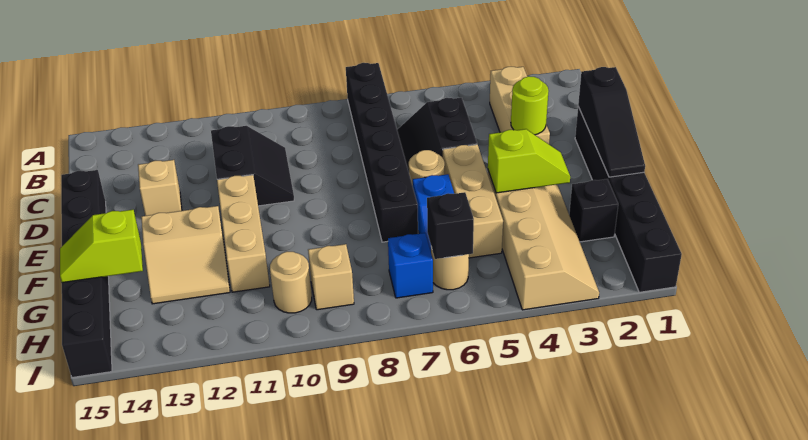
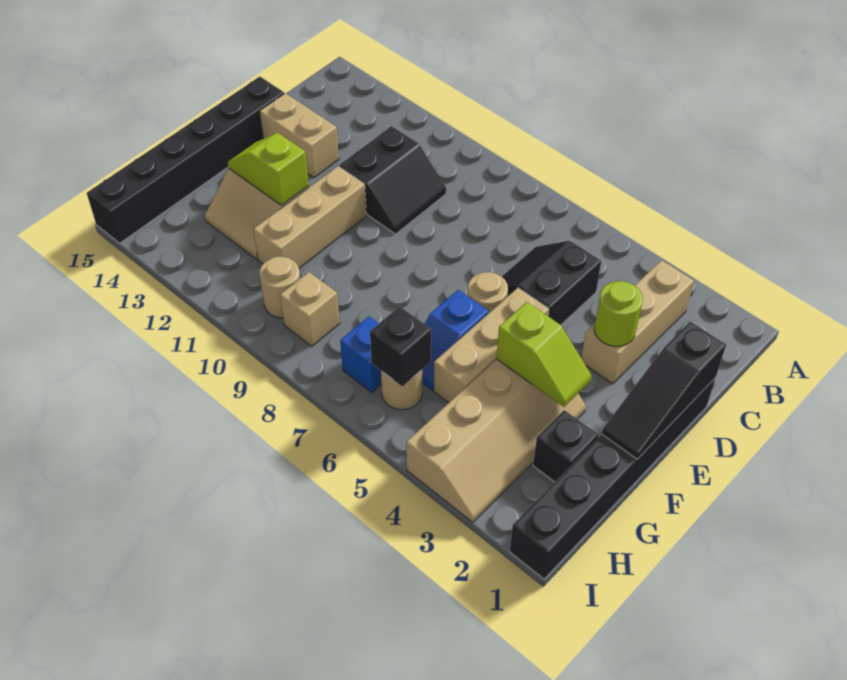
black 1x6 brick [346,63,418,242] -> none
tan 1x1 brick [138,160,182,216] -> tan 1x2 brick [259,93,339,178]
lime 1x2 slope [60,210,143,283] -> lime 1x2 slope moved to [228,133,309,205]

